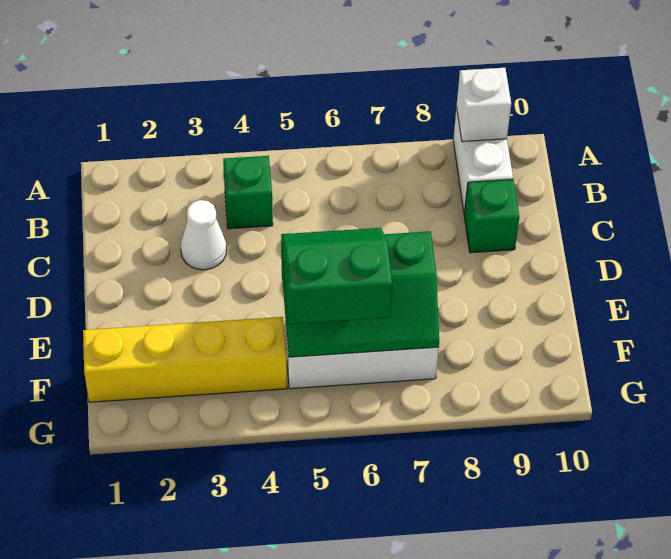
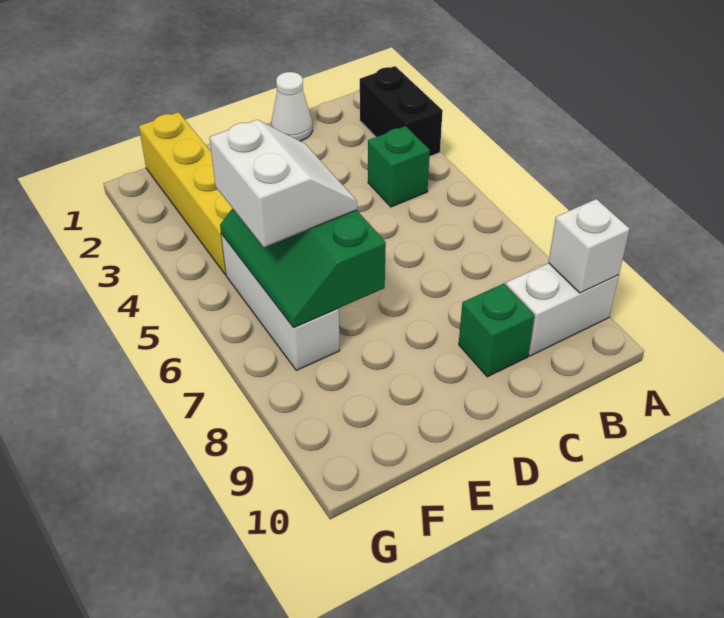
none -> black 1x2 brick [360,66,443,157]
white 1x1 cone [181,200,227,270] -> white 1x1 cone moved to [271,72,312,141]
green 2x2 slope [281,228,392,324] -> white 2x2 slope [210,120,357,247]

